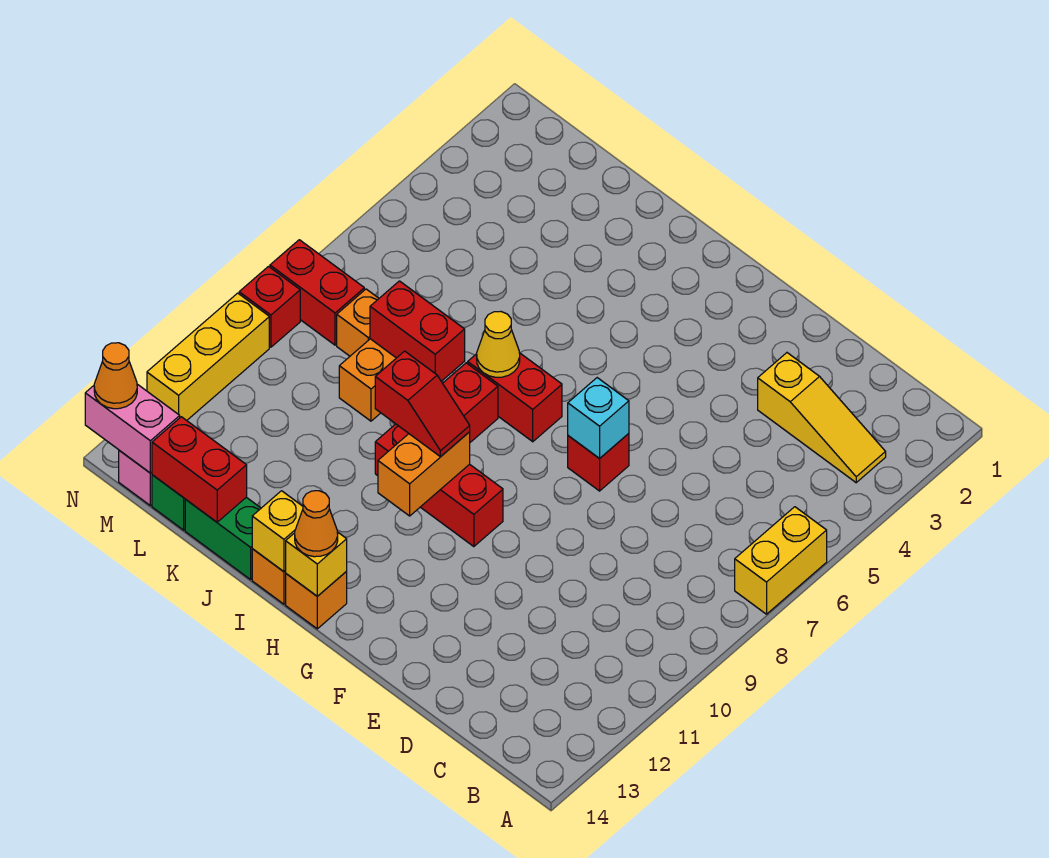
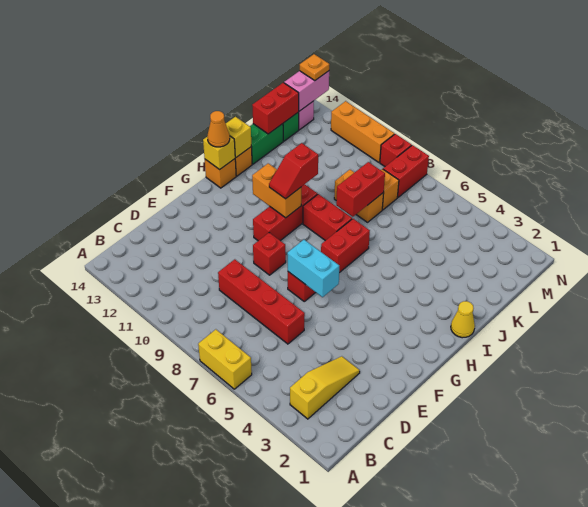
yellow 1x3 slope [758,353,886,483] -> yellow 1x3 slope turned to [290,356,360,419]
none -> red 1x4 brick [218,259,305,344]
cyan 1x1 brick [568,378,629,459] -> cyan 1x2 brick [287,240,339,297]
none -> red 1x1 brick [253,233,286,275]
yellow 1x1 cone [477,312,520,377] -> yellow 1x1 cone moved to [451,301,475,338]
yellow 1x3 brick [147,293,269,420] -> orange 1x3 brick [331,101,395,162]
orange 1x1 cone [94,343,137,409] -> orange 1x1 plate [300,54,330,81]

